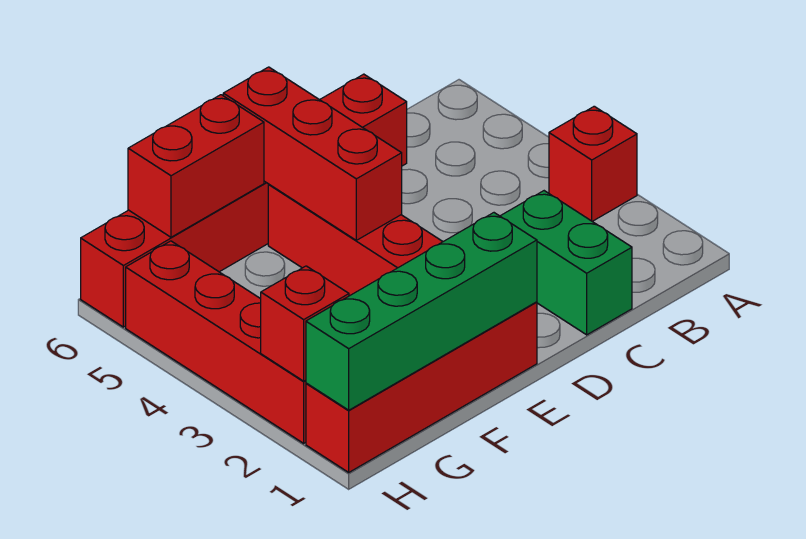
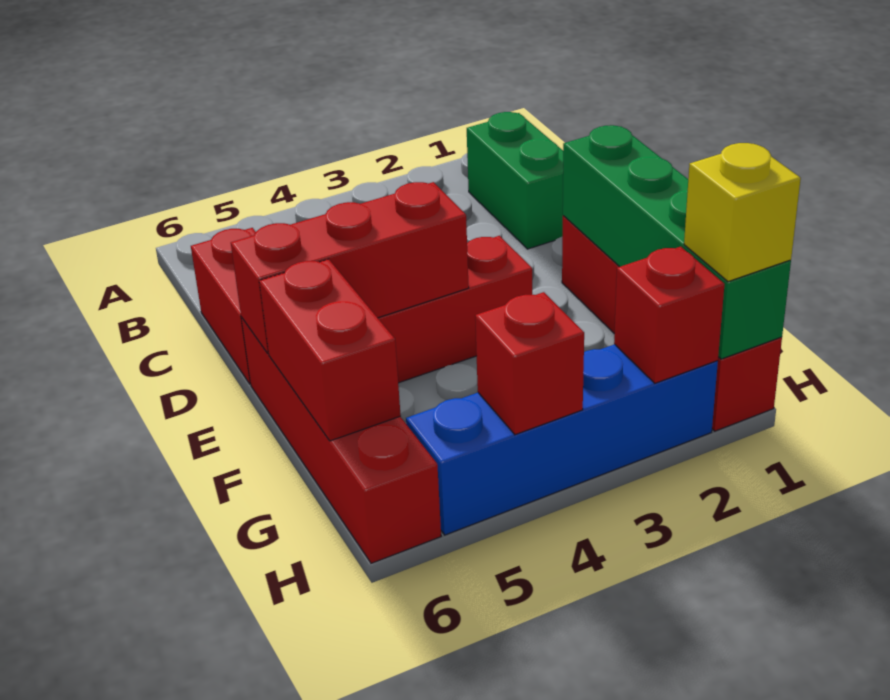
red 1x1 brick [549,106,637,221] -> red 1x1 brick moved to [475,292,584,435]
green 1x2 brick [500,191,632,335] -> green 1x2 brick turned to [467,112,563,249]
none -> yellow 1x1 brick [684,143,801,282]
red 1x4 brick [126,241,306,443] -> blue 1x4 brick [406,344,718,535]

